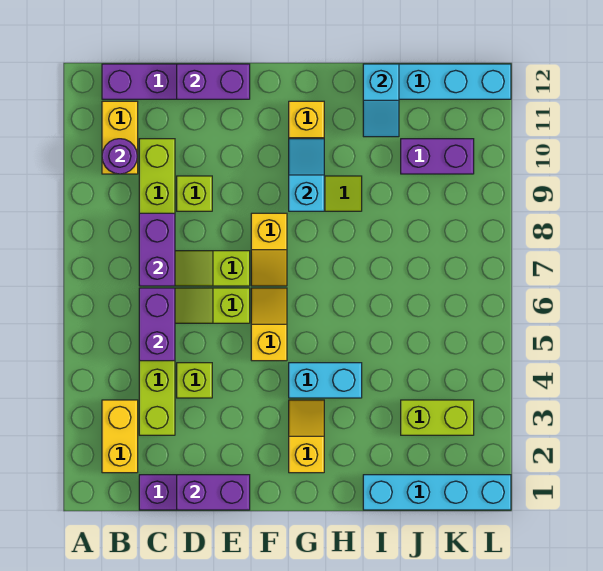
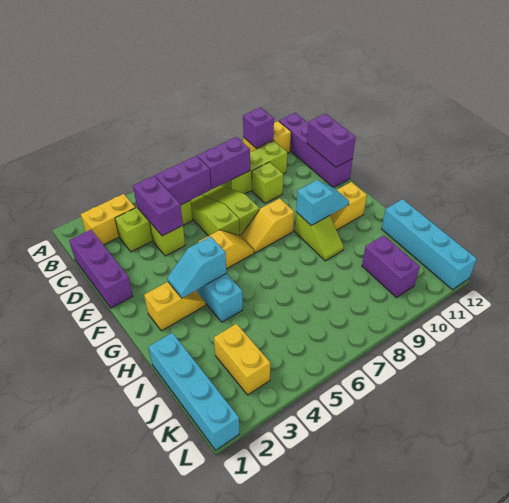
purple 1x1 round brick [102,139,138,174] -> purple 1x1 brick [243,107,274,148]
purple 1x2 brick [177,475,250,510] -> purple 1x2 brick moved to [133,176,183,236]
cyan 1x2 slope [363,64,399,137] -> cyan 1x2 slope moved to [167,236,226,298]
lime 1x2 brick [401,400,474,435] -> yellow 1x2 brick [214,324,270,395]

